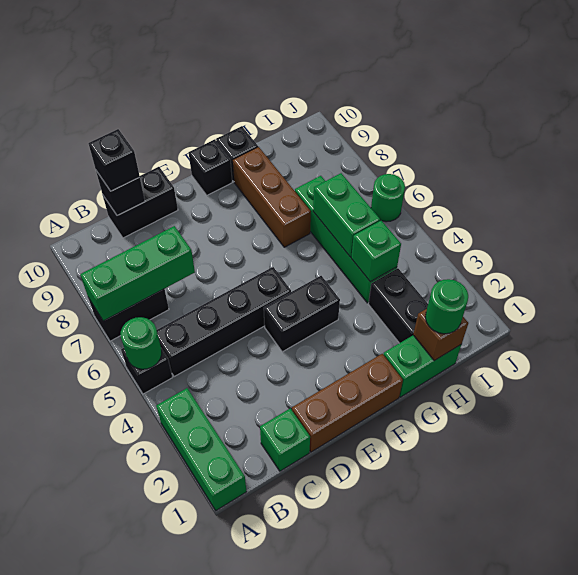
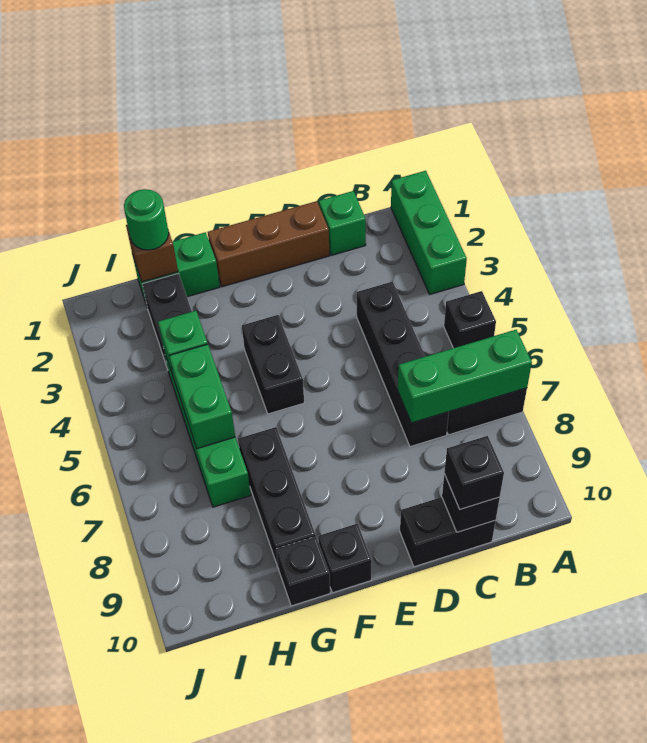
green 1x1 round brick [121,317,162,369] -> none
black 1x4 brick [157,267,291,377] -> black 1x4 brick turned to [357,281,449,447]
black 1x2 brick [264,276,340,352] -> black 1x2 brick turned to [242,315,304,414]
brown 1x3 brick [233,147,311,247] -> black 1x3 brick [238,427,316,567]
green 1x1 round brick [371,174,405,222] -> none

